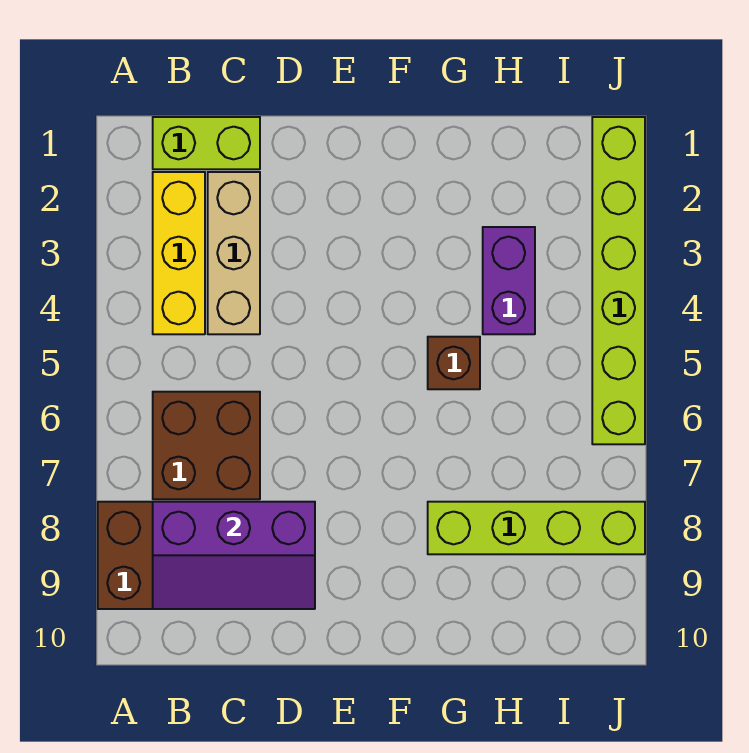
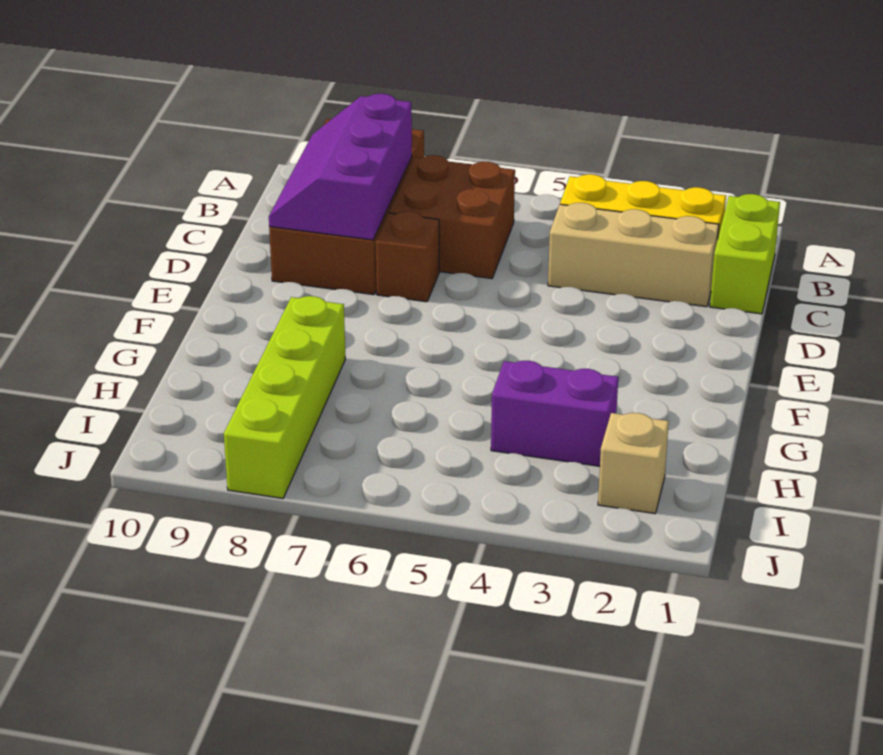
brown 1x1 brick [428,337,480,389] -> brown 1x1 brick moved to [376,211,439,302]
none -> tan 1x1 brick [598,413,669,514]
lime 1x6 brick [592,117,645,444] -> none

